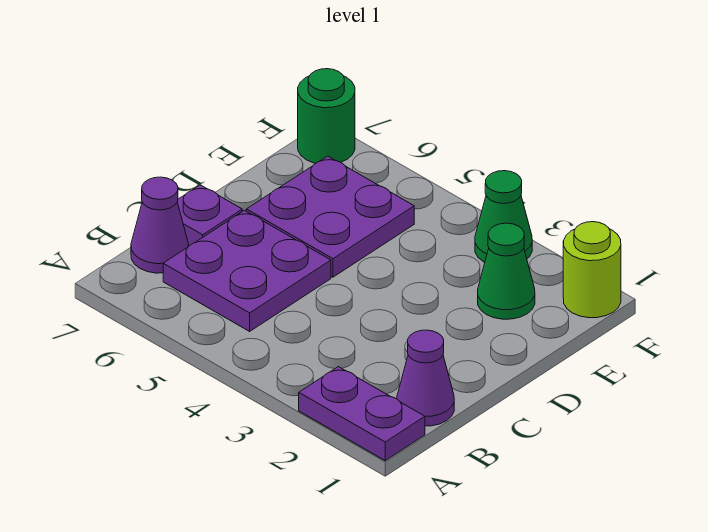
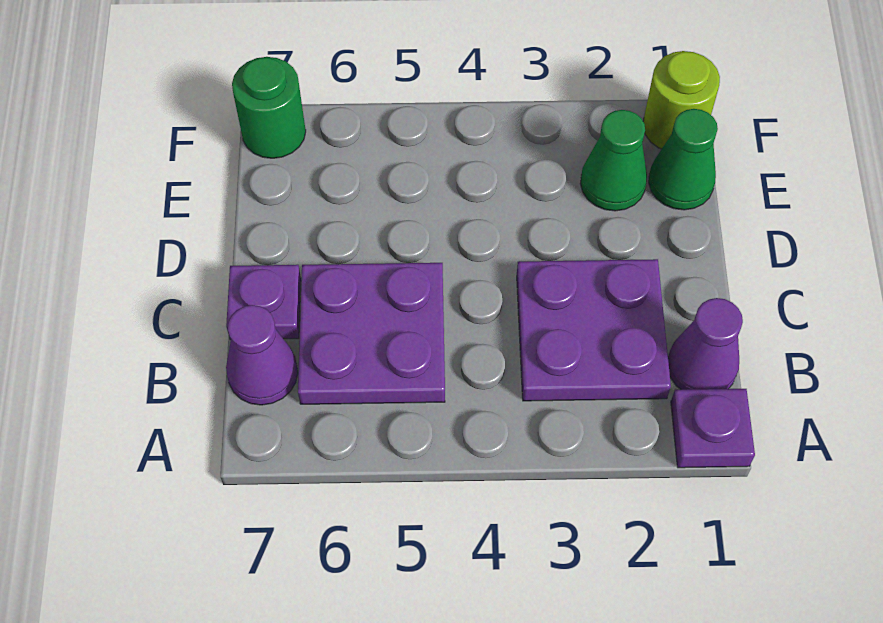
purple 1x2 plate [299,367,425,460] -> purple 1x1 plate [671,389,755,468]
purple 2x2 plate [246,156,414,277] -> purple 2x2 plate moved to [517,259,671,401]
green 1x1 cone [475,171,532,262] -> green 1x1 cone moved to [649,109,718,210]

